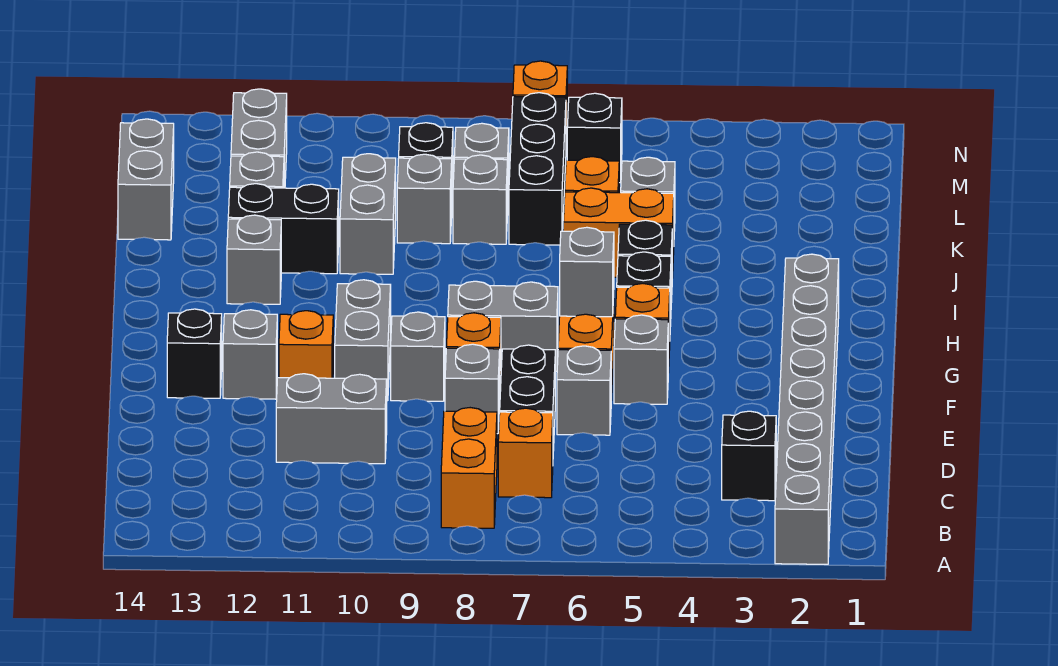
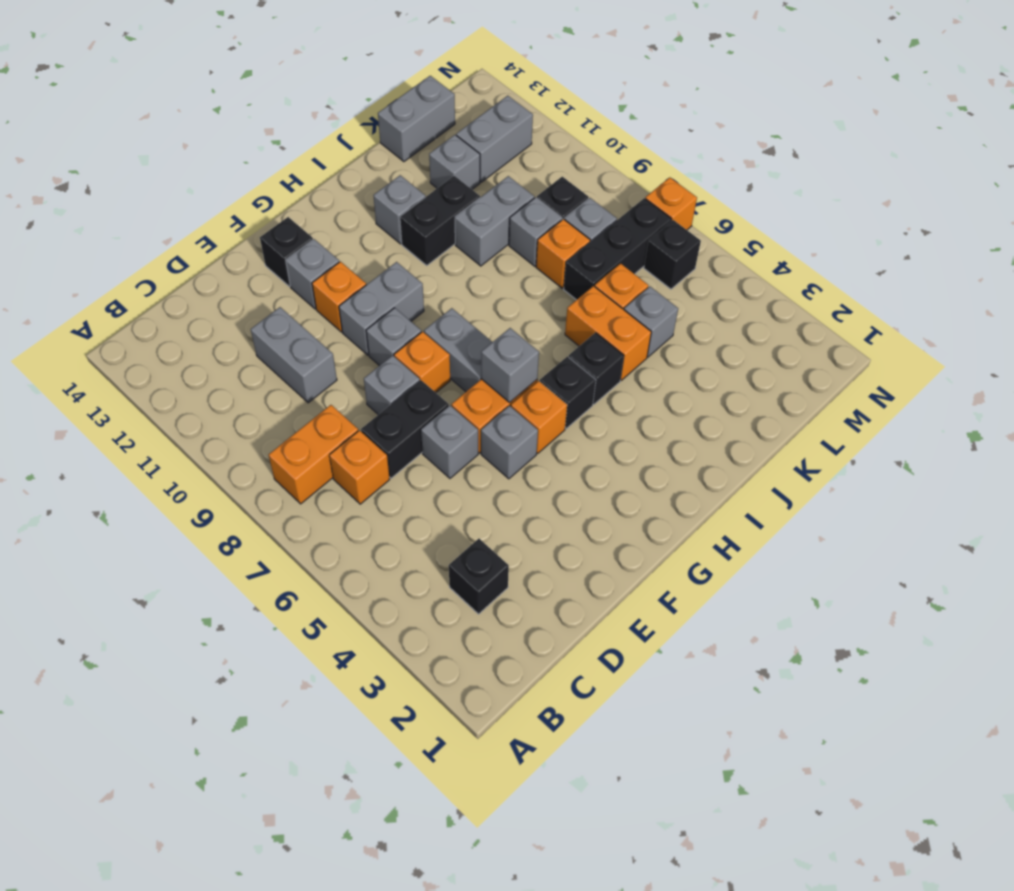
grey 1x8 brick [775,254,839,564] -> none
black 1x2 brick [228,184,339,274] -> black 1x2 brick turned to [400,176,480,265]
grey 1x1 brick [453,155,508,244] -> orange 1x1 brick [536,219,590,288]

